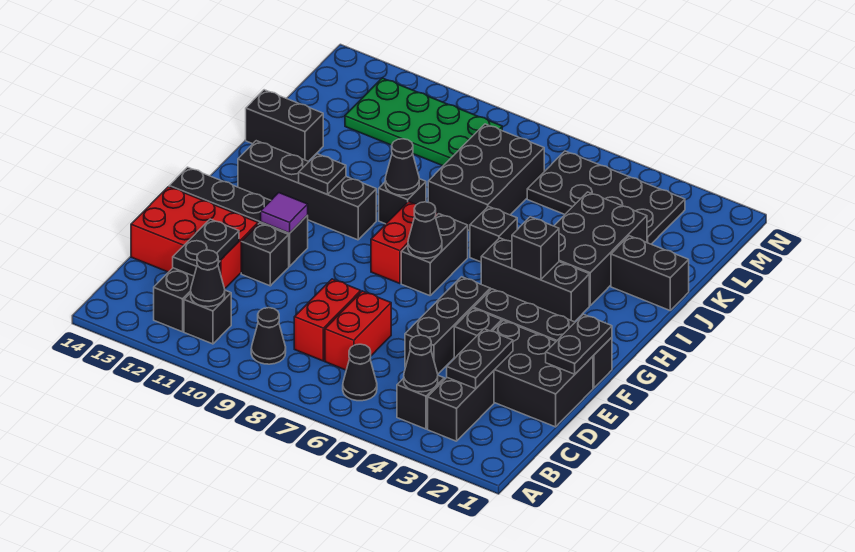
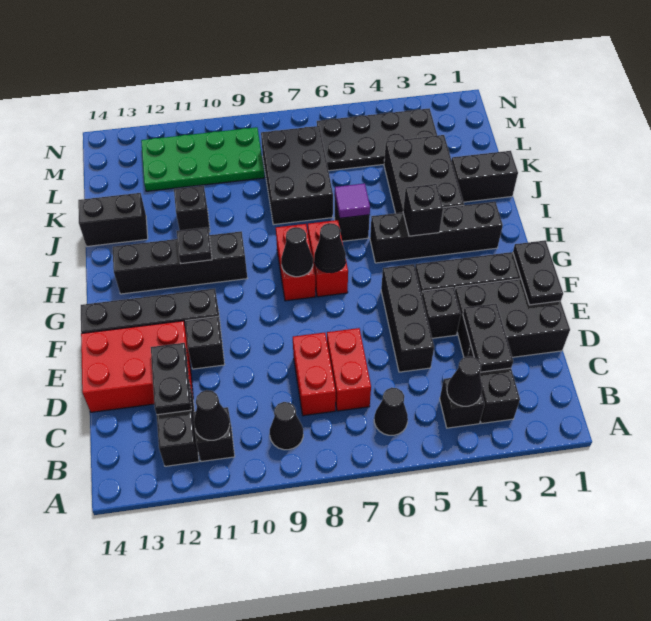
purple 1x1 tile [261,193,308,233] -> purple 1x1 tile moved to [335,183,370,218]
black 1x2 brick [401,214,468,296] -> red 1x2 brick [308,220,348,297]
black 1x3 brick [481,238,589,322] -> black 1x4 brick [370,202,503,263]
black 1x1 brick [379,179,426,224] -> black 1x1 brick moved to [174,186,210,232]
black 1x1 cone [385,139,419,195] -> black 1x1 cone moved to [281,227,313,277]

